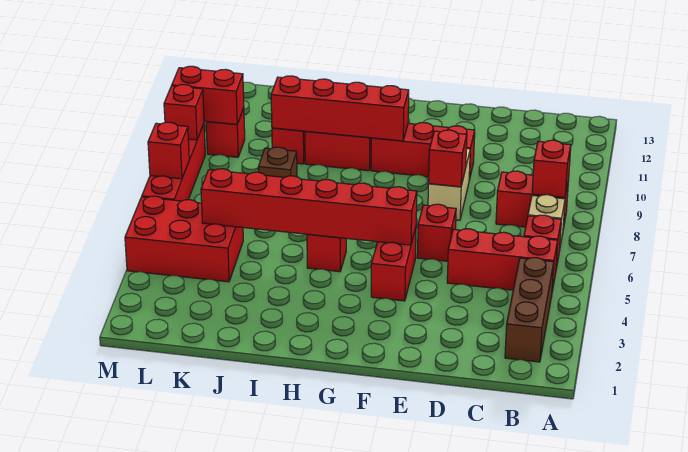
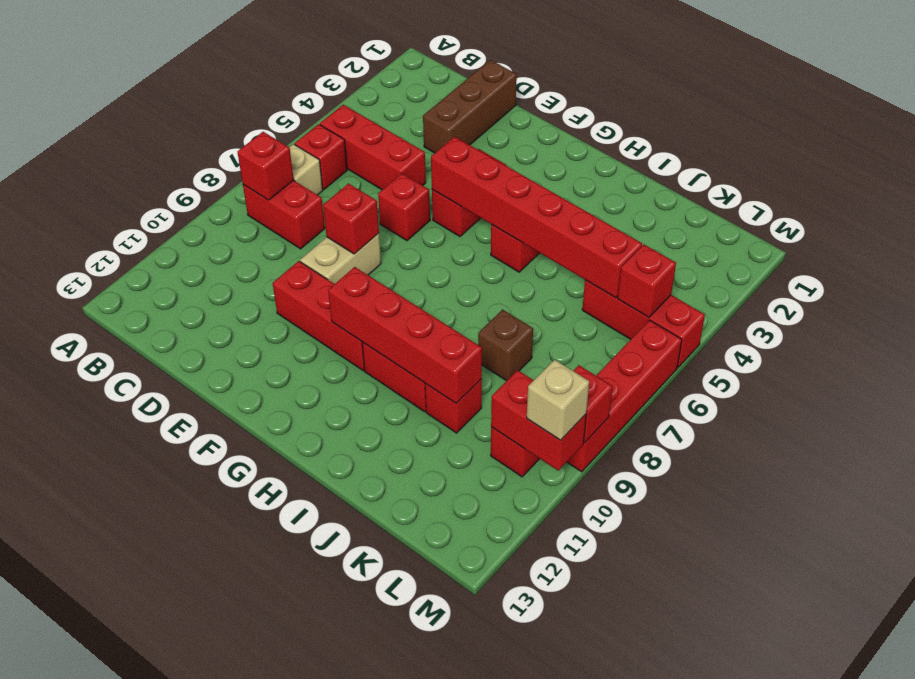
brown 1x3 brick [505,258,554,362] -> brown 1x3 brick moved to [423,60,517,153]
red 2x3 brick [125,196,243,282] -> red 1x3 brick [582,280,705,368]
red 1x1 brick [148,122,189,179] -> red 1x1 brick moved to [618,245,676,317]
none -> tan 1x1 brick [527,360,589,440]

